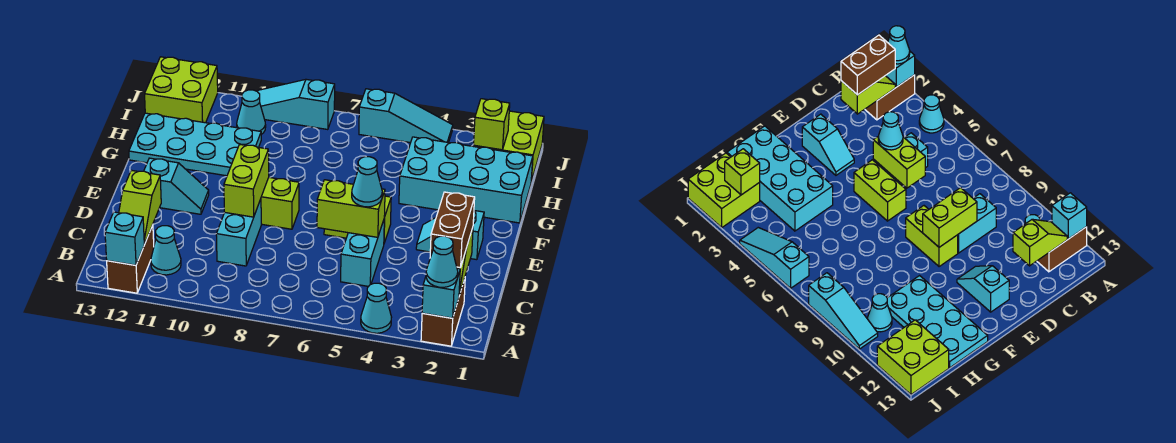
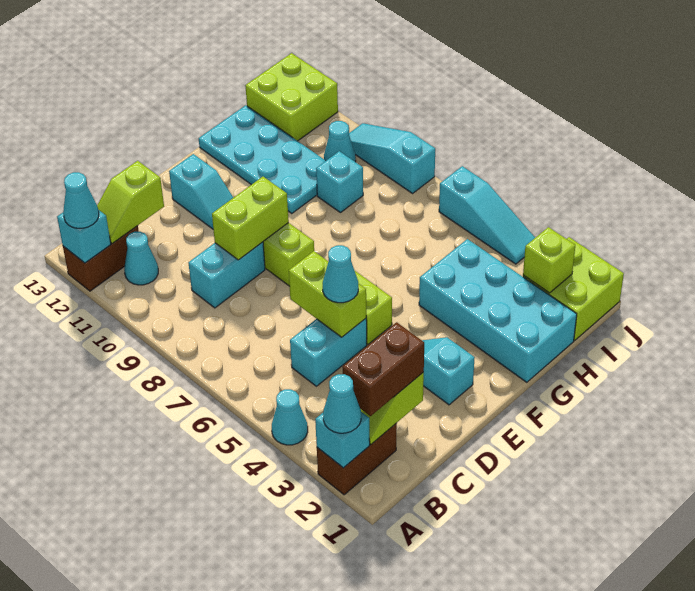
none -> cyan 1x1 cone [63,172,99,228]
none -> cyan 1x1 brick [316,151,363,213]

